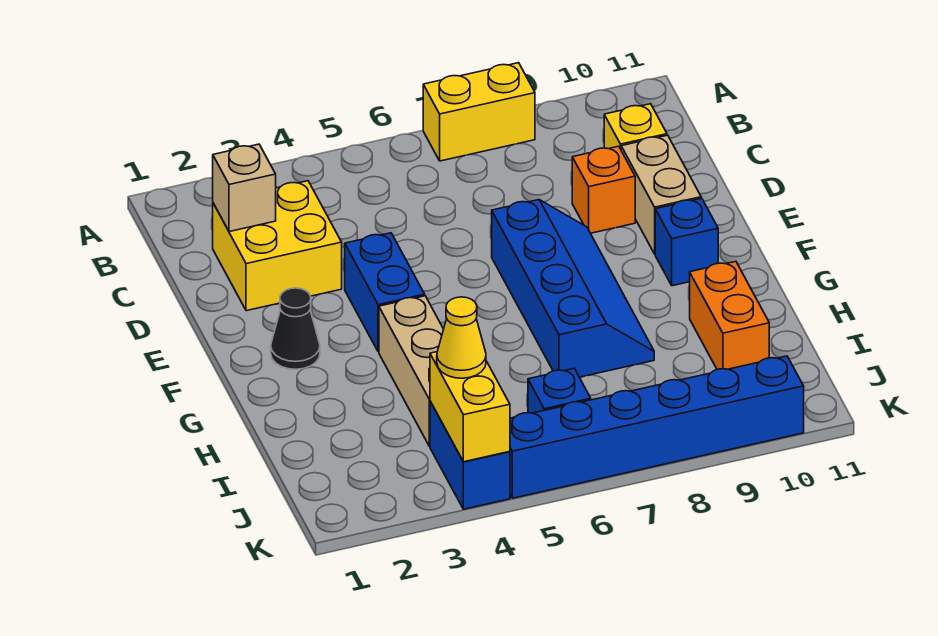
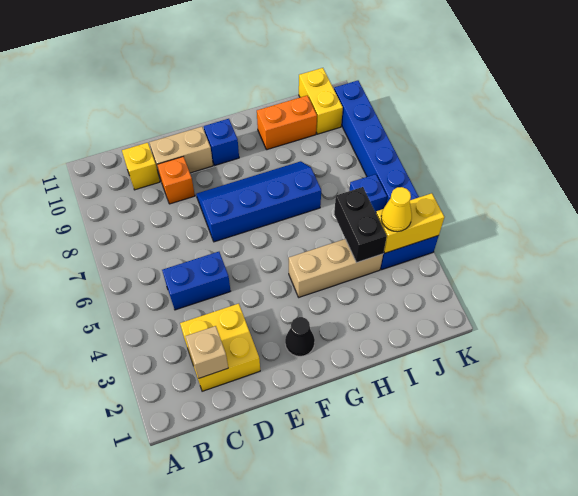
yellow 1x2 brick [423,63,535,161] -> yellow 1x2 brick moved to [299,68,343,134]
blue 1x2 brick [345,233,425,352] -> blue 1x2 brick moved to [162,252,231,310]
none -> black 1x2 brick [334,187,387,263]

